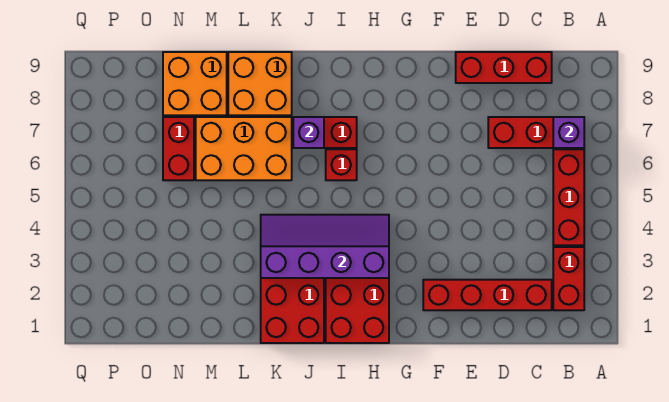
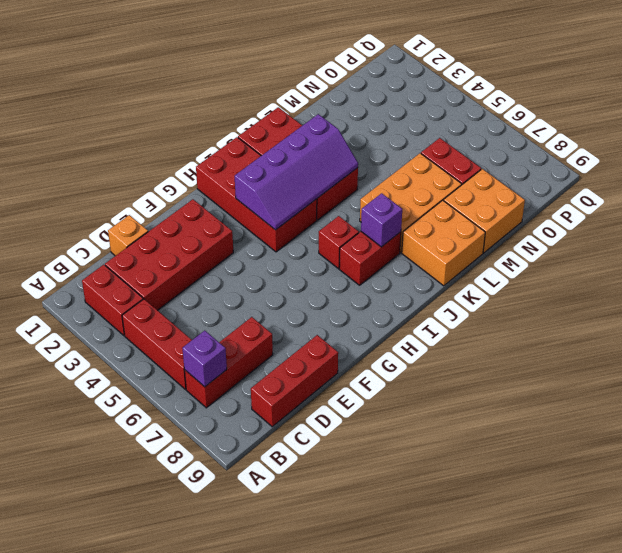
red 1x4 brick [423,280,552,310] -> red 2x4 brick [105,199,233,310]
none -> orange 1x1 brick [108,215,148,256]

